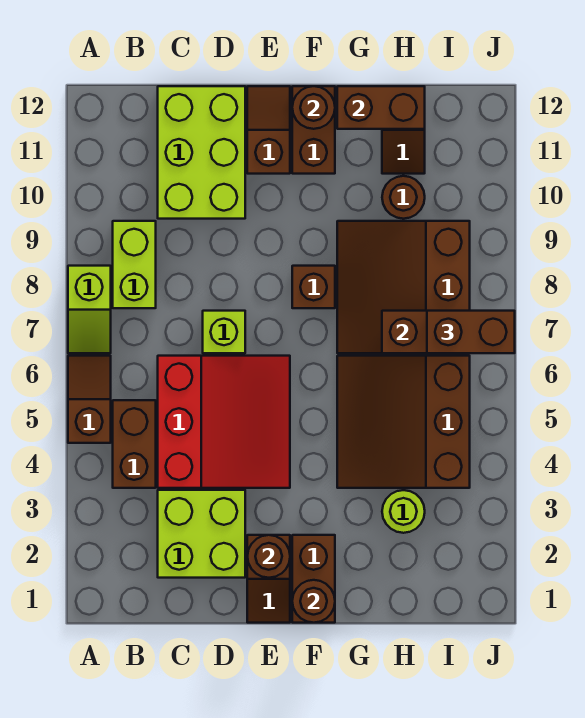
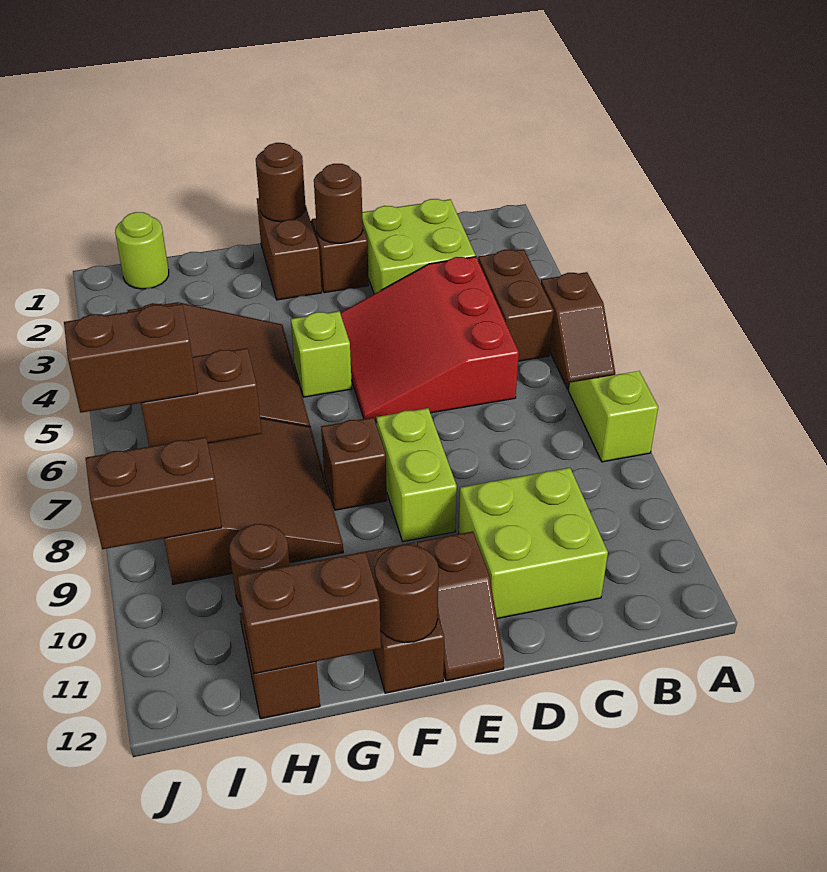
lime 1x2 brick [113,221,156,308] -> lime 1x2 brick moved to [376,408,457,542]
lime 2x3 brick [158,86,245,219] -> lime 2x2 brick [459,468,608,619]
lime 1x1 brick [203,311,245,353] -> lime 1x1 brick moved to [291,311,352,397]
lime 1x1 round brick [382,490,425,533] -> lime 1x1 round brick moved to [115,212,169,289]
none -> brown 1x2 brick [86,437,222,549]

